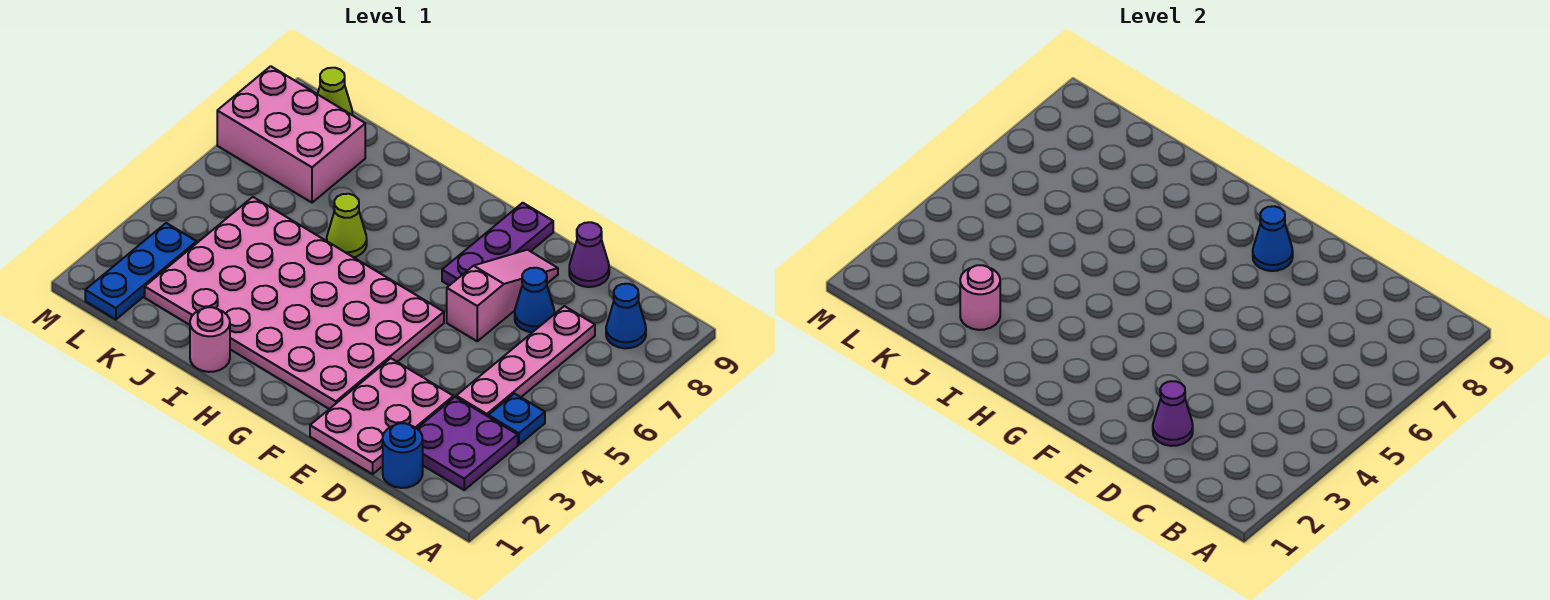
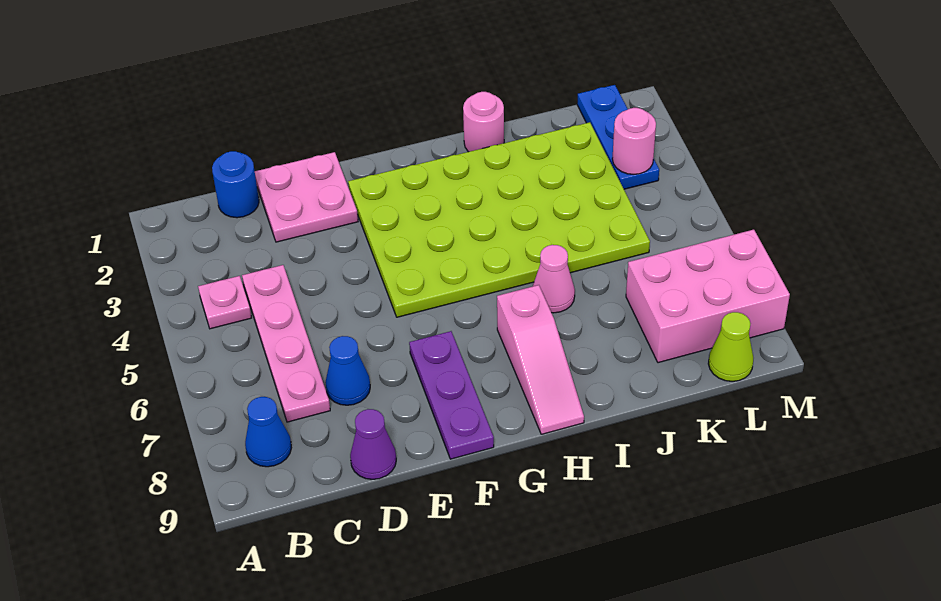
purple 2x2 plate [417,397,518,490] -> none
blue 1x1 plate [488,394,545,445] -> pink 1x1 plate [198,276,252,329]
pink 2x3 plate [310,358,453,474] -> pink 2x2 plate [255,152,358,242]
purple 1x1 cone [1153,381,1193,446] -> none
pink 1x3 slope [447,250,558,341] -> pink 1x3 slope moved to [497,285,584,434]
pink 4x6 plate [145,197,444,409] -> lime 4x6 plate [348,122,650,317]
blue 1x1 cone [1253,206,1293,271] -> none
lime 1x1 cone [327,194,367,257] -> pink 1x1 cone [533,245,575,313]
pink 1x1 round brick [960,265,1000,330] -> pink 1x1 round brick moved to [612,108,656,174]

